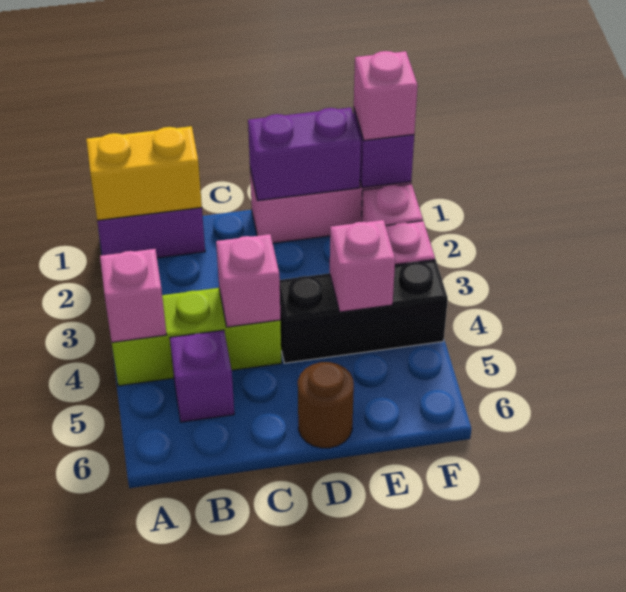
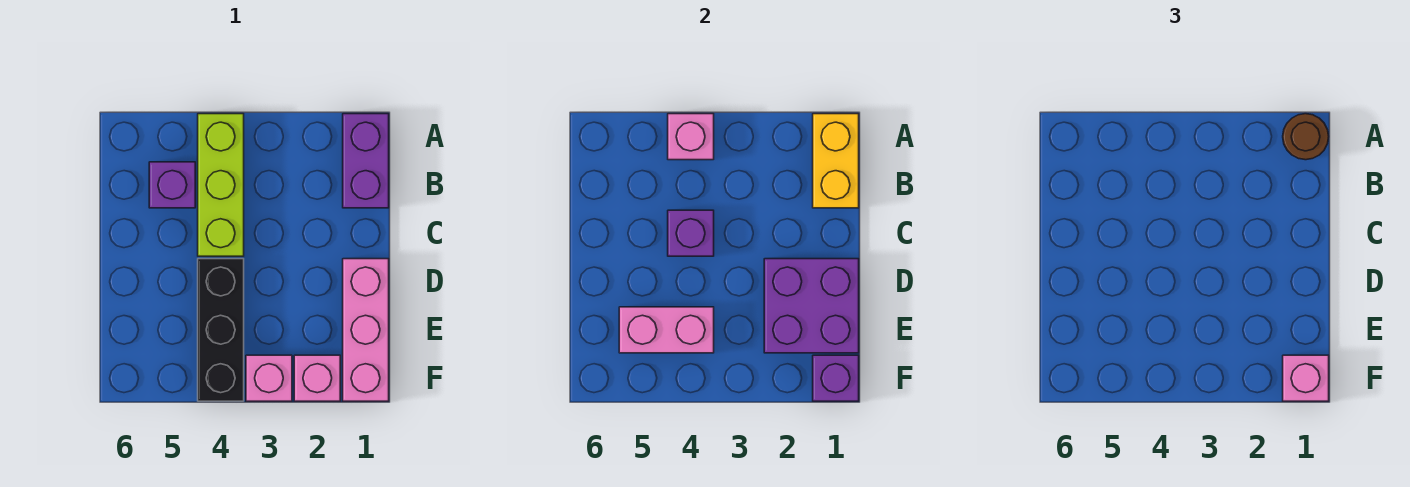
pink 1x1 brick [216,234,281,327] -> purple 1x1 brick [668,210,714,256]
purple 1x2 brick [248,108,361,201] -> purple 2x2 brick [764,259,859,353]
brown 1x1 round brick [298,362,354,448] -> brown 1x1 round brick moved to [1283,114,1329,160]
pink 1x1 brick [330,220,395,312] -> pink 1x2 brick [619,307,714,353]

